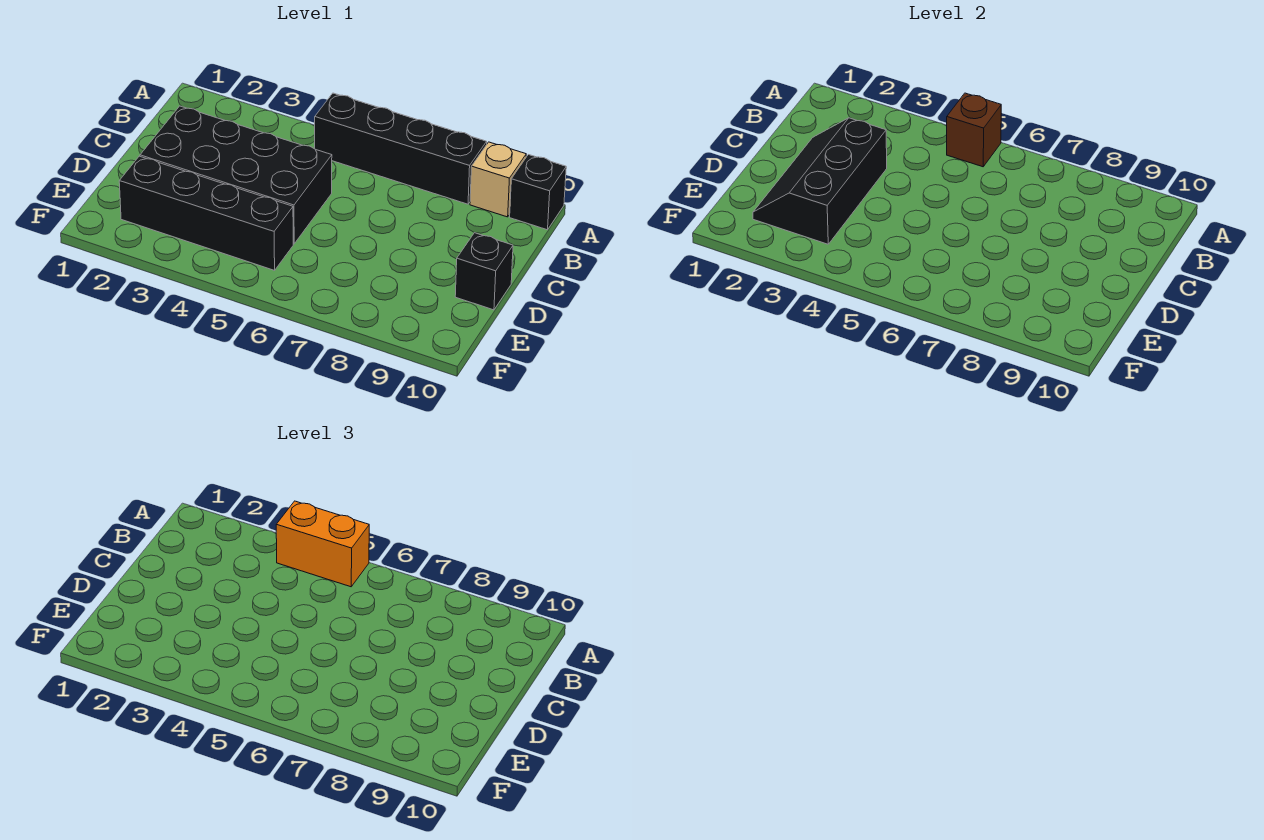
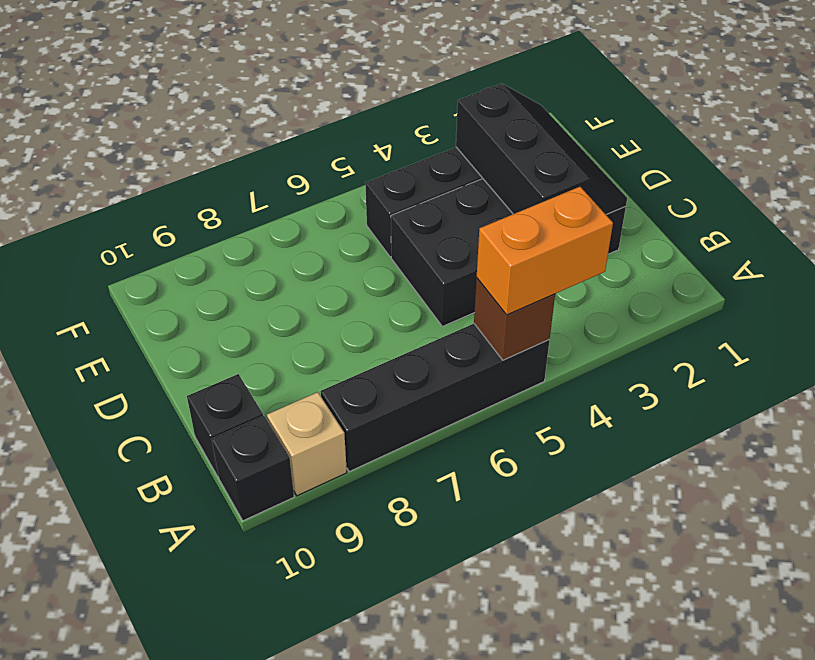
black 1x1 brick [455,233,513,310] -> black 1x1 brick moved to [187,374,263,476]

